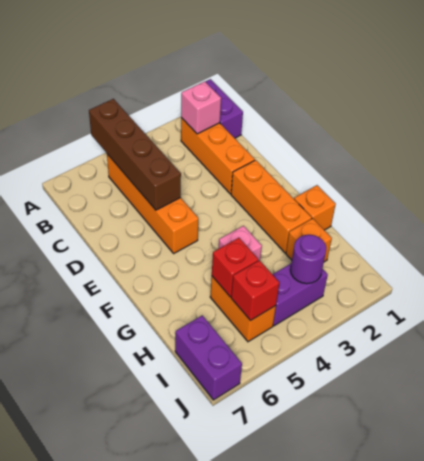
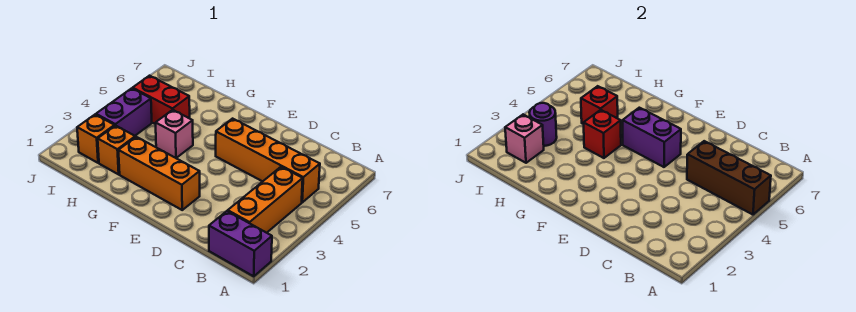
brown 1x4 brick [89,99,181,210] -> brown 1x3 brick [687,141,771,215]
orange 1x3 brick [181,118,255,194] -> orange 1x3 brick turned to [228,167,303,233]
pink 1x1 brick [181,81,221,134] -> pink 1x1 brick moved to [505,114,544,163]
orange 1x1 brick [294,185,336,230] -> orange 1x1 brick moved to [77,114,115,163]
orange 1x2 brick [210,276,276,342] -> red 1x2 brick [133,76,190,124]
red 1x1 brick [231,260,279,321] -> red 1x1 brick moved to [584,110,621,158]
purple 1x2 brick [175,315,242,400] -> purple 1x2 brick moved to [623,108,681,167]

